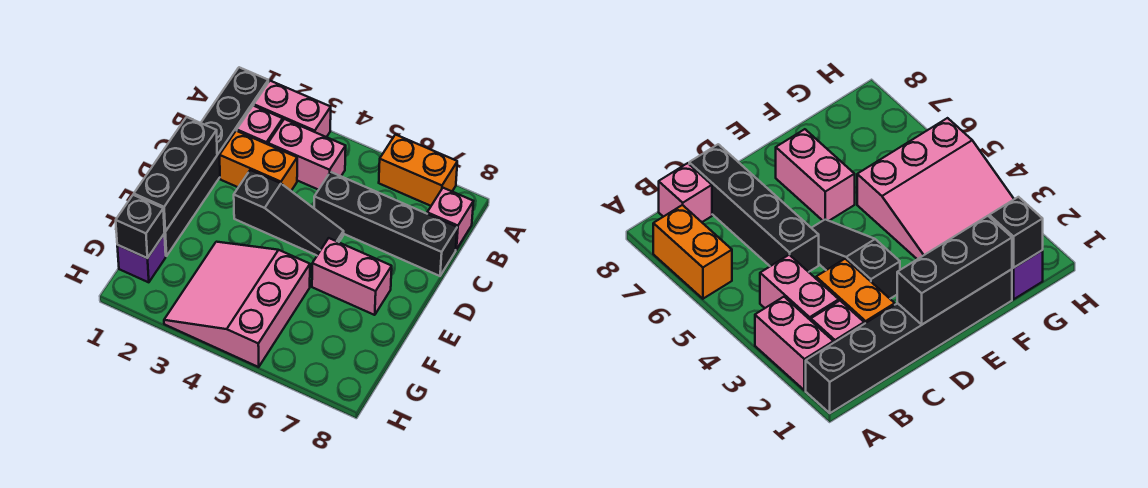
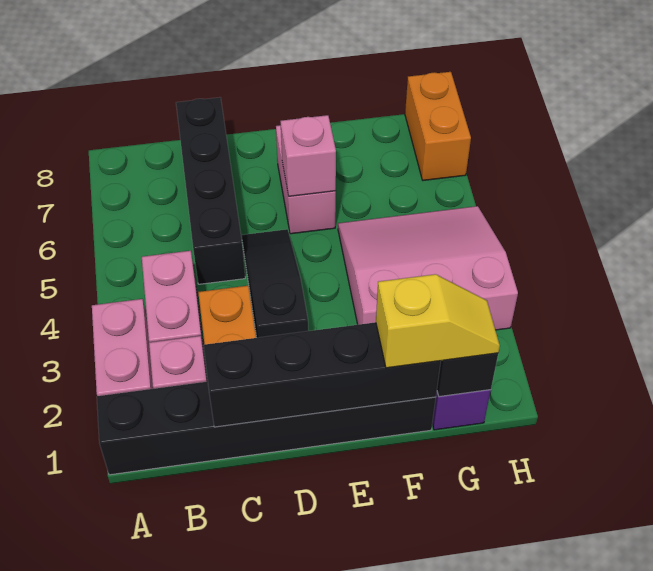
orange 1x2 brick [379,135,457,206] -> orange 1x2 brick moved to [405,72,471,180]
pink 1x1 brick [427,188,473,250] -> pink 1x1 brick moved to [280,115,336,196]
black 1x3 brick [134,117,217,232] -> black 1x4 brick [204,322,441,427]
none -> yellow 1x2 slope [376,274,500,368]
pink 3x3 slope [164,242,310,367] -> pink 3x3 slope turned to [338,206,518,330]

